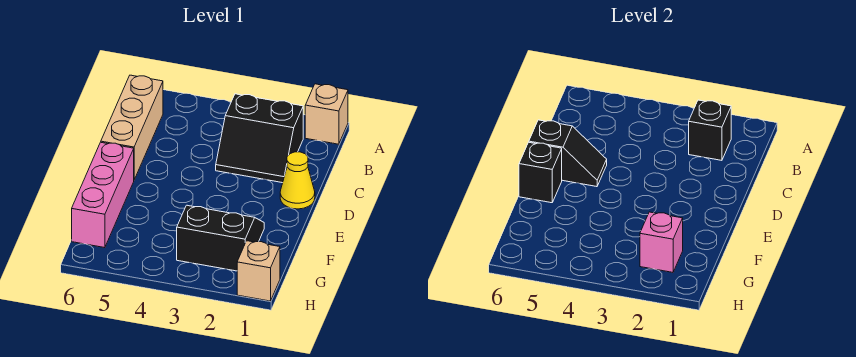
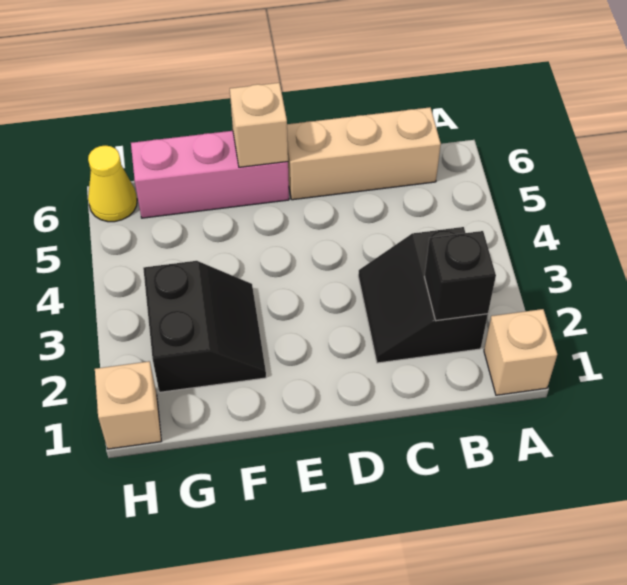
yellow 1x1 cone [280,152,315,209] -> yellow 1x1 cone moved to [88,145,137,222]
black 1x2 slope [529,120,607,187] -> none
black 1x1 brick [519,142,562,203] -> tan 1x1 brick [230,83,288,167]
pink 1x1 brick [640,212,683,272] -> none

